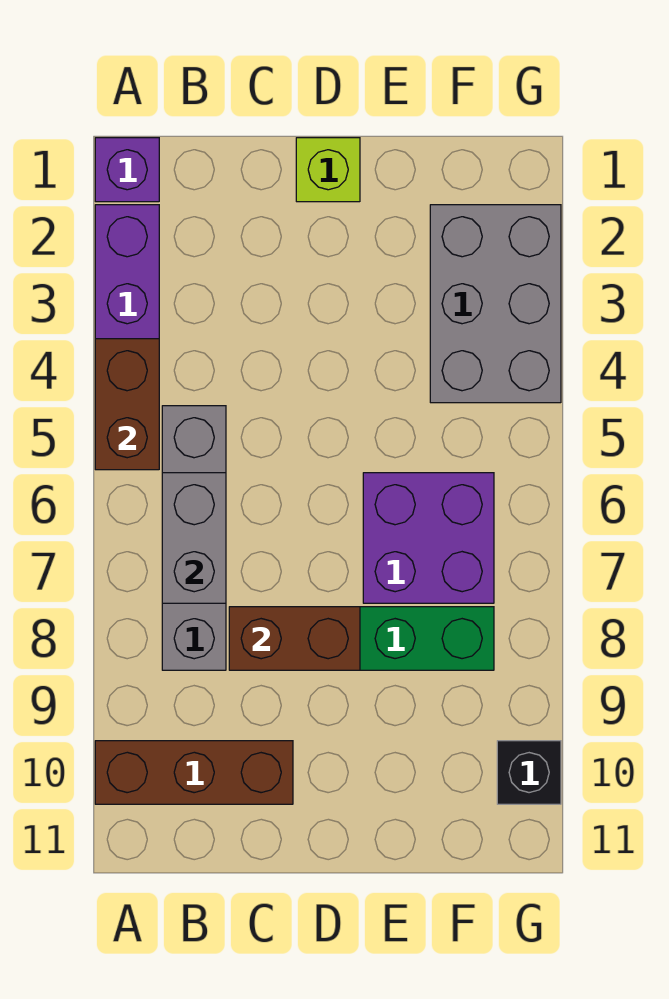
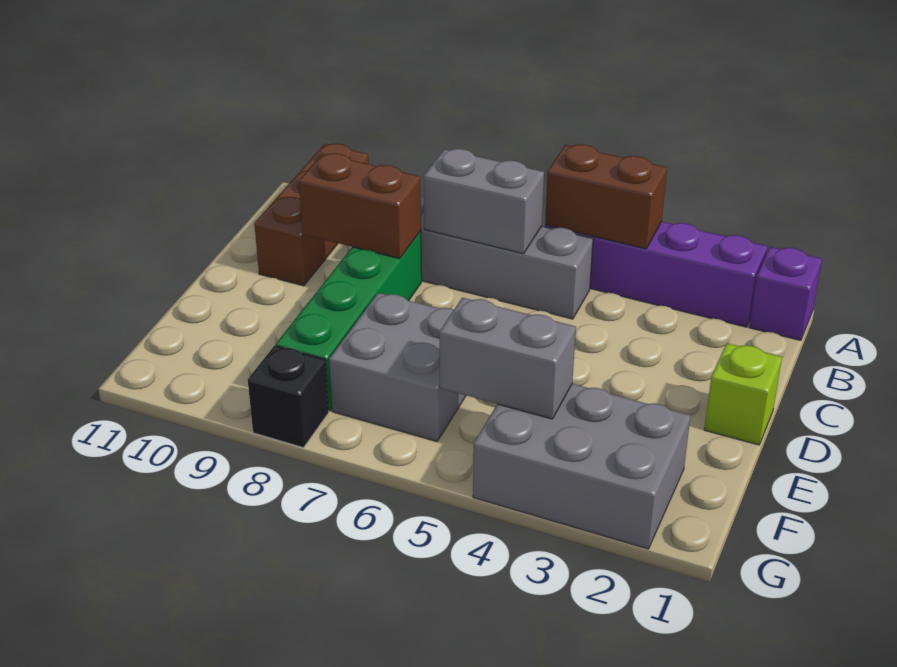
brown 1x2 brick [229,607,360,670] -> brown 1x2 brick turned to [299,153,421,259]
purple 2x2 brick [363,473,494,603] -> grey 2x2 brick [329,293,466,441]
none -> grey 1x2 brick [439,298,576,419]
black 1x1 brick [497,741,561,804] -> black 1x1 brick moved to [248,346,329,448]

